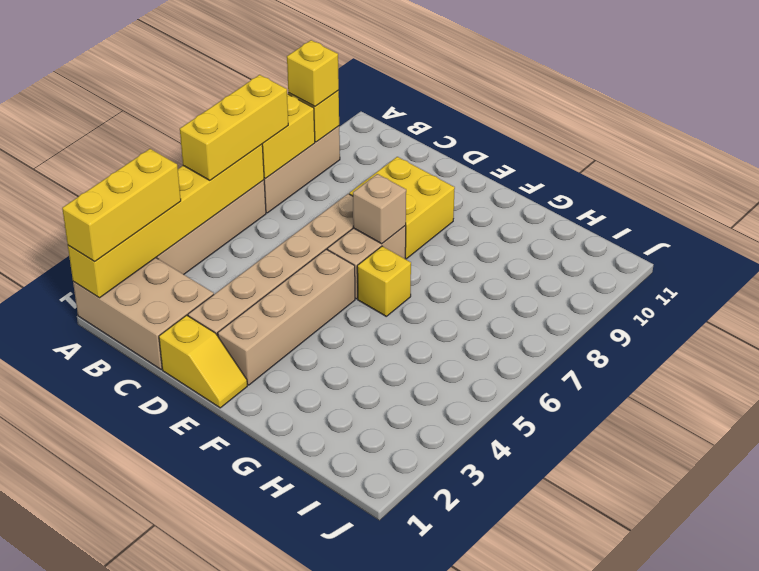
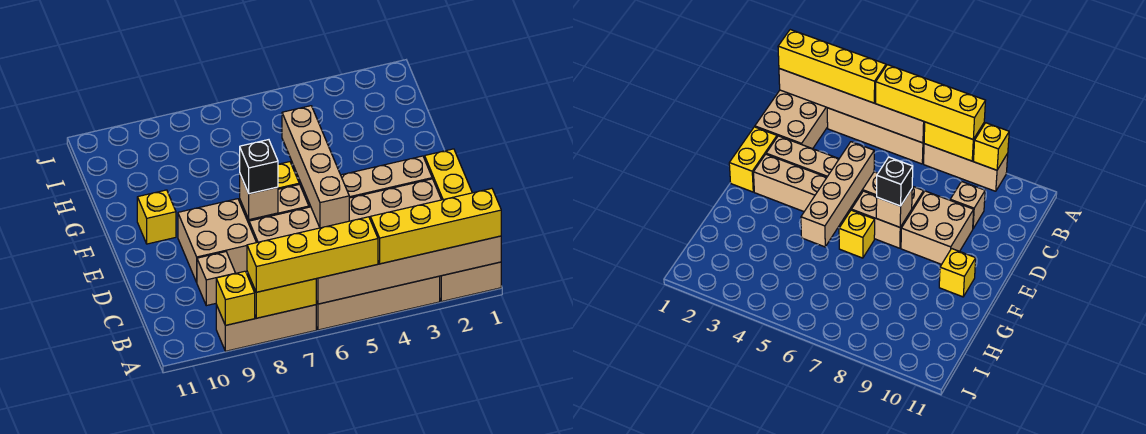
yellow 1x6 brick [68,144,264,298] -> tan 1x6 brick [316,236,501,304]
yellow 1x3 brick [62,149,181,262] -> yellow 1x4 brick [370,188,501,264]
yellow 1x3 brick [180,75,288,180] -> yellow 1x4 brick [247,217,378,292]
yellow 1x1 brick [287,40,339,107] -> yellow 1x1 brick moved to [137,190,176,244]
none -> tan 1x1 brick [197,252,235,306]
yellow 1x2 slope [159,315,247,408] -> yellow 1x2 brick [425,149,472,200]
none -> tan 1x4 brick [282,106,349,228]
yellow 2x2 brick [349,157,455,259] -> tan 2x2 brick [178,199,256,282]
none -> black 1x1 brick [240,140,278,194]

